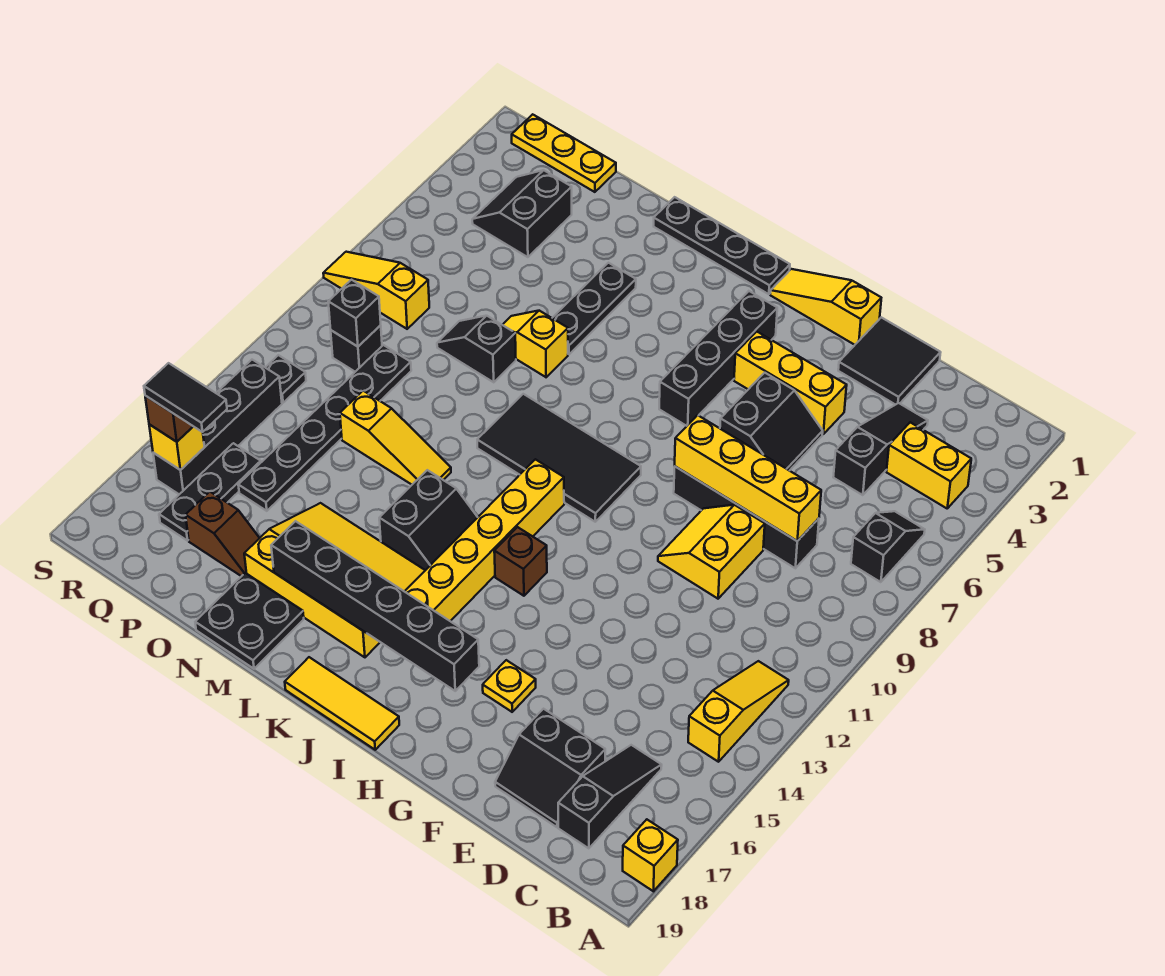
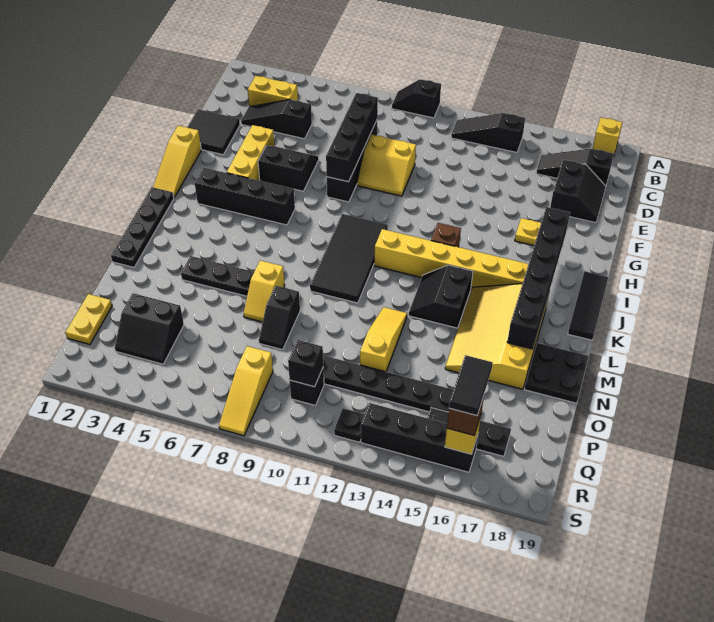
yellow 1x2 brick [886,422,971,508] -> yellow 1x2 brick turned to [248,76,298,107]
black 1x2 slope [851,511,925,582] -> black 1x2 slope moved to [392,79,441,118]
yellow 1x3 slope [688,661,789,762] -> black 1x3 slope [451,113,525,152]
yellow 1x4 brick [675,415,821,541] -> black 1x4 brick [326,93,378,182]
yellow 1x3 tile [285,657,399,750] -> black 1x3 tile [568,271,608,340]
black 2x2 slope [379,470,478,570] -> black 2x2 slope turned to [409,265,473,328]
brown 1x2 slope [186,492,259,576] -> none
yellow 1x3 plate [512,114,616,192] -> yellow 1x2 plate [66,294,112,344]

